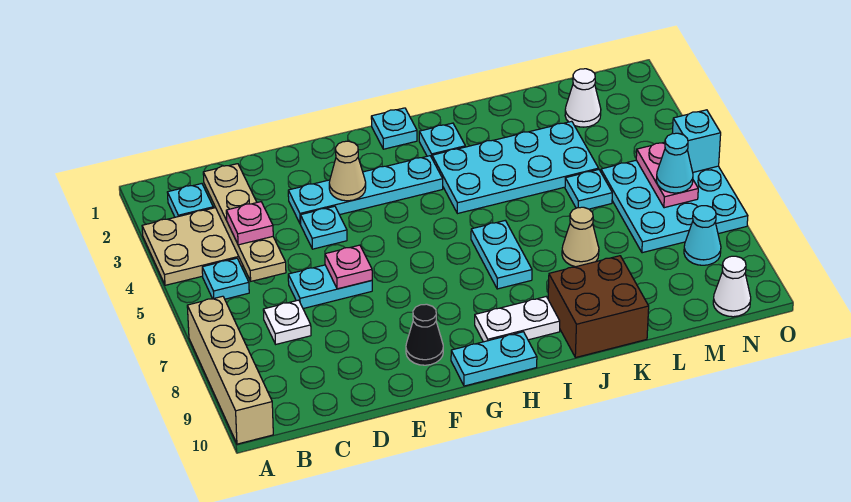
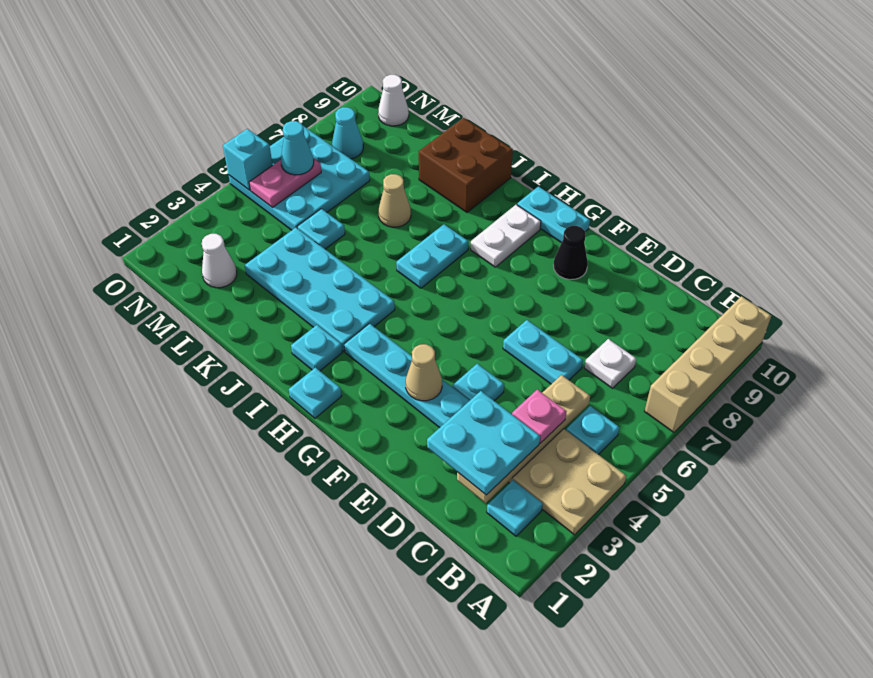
none -> cyan 2x2 plate [427,391,540,495]
pink 1x1 plate [325,245,372,289] -> none
white 1x2 plate [475,297,560,342] -> white 1x2 plate turned to [471,205,541,267]

